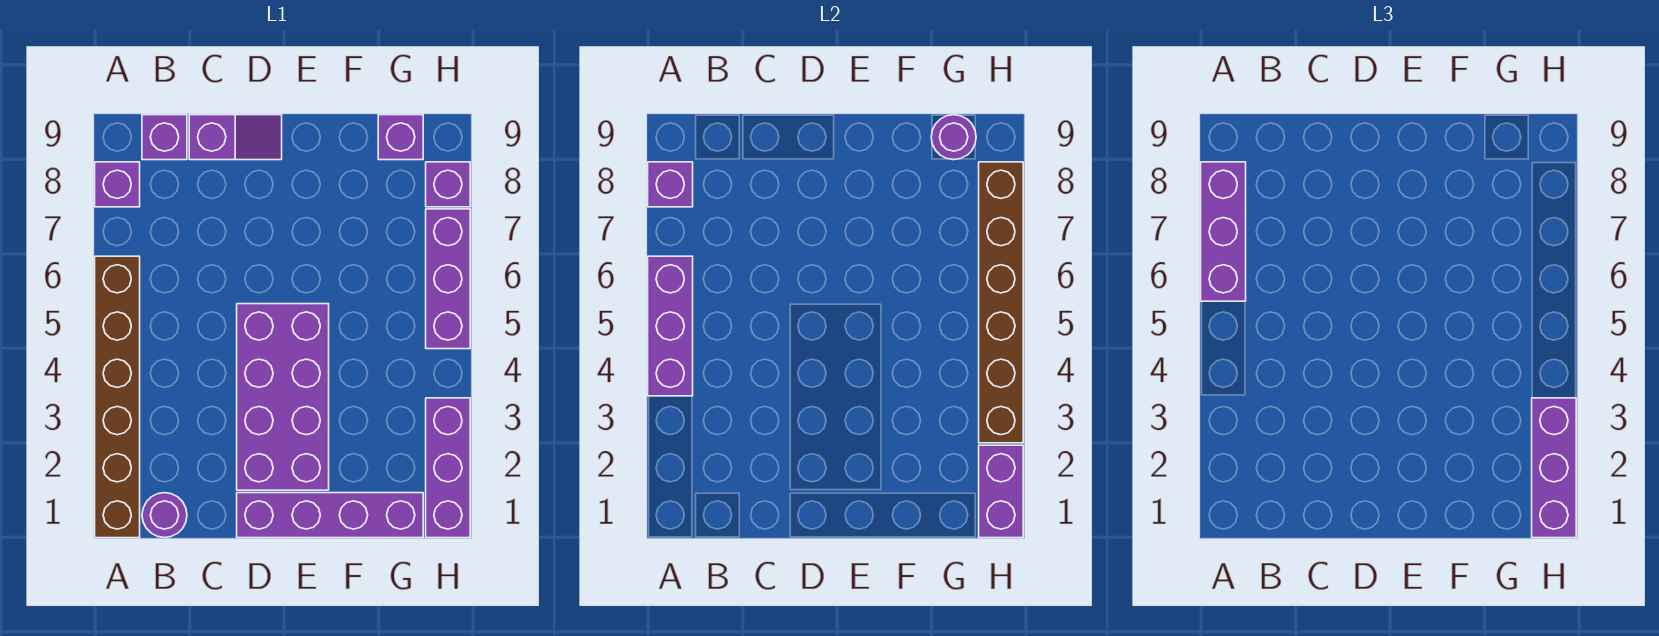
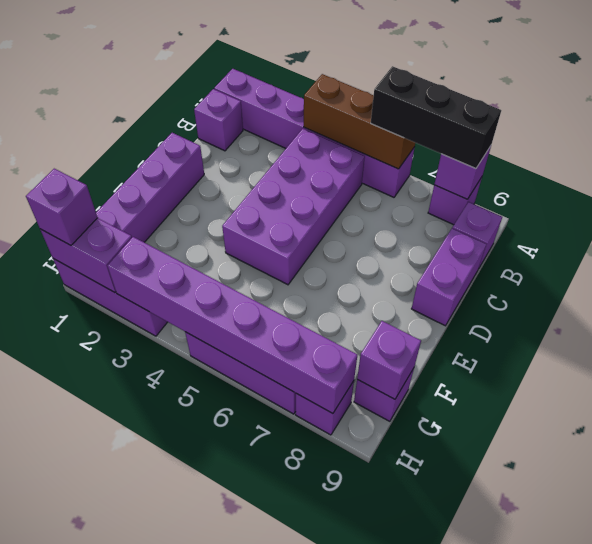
brown 1x6 brick [95,256,140,538] -> purple 1x6 brick [214,69,415,197]
purple 1x3 brick [648,256,693,396] -> brown 1x3 brick [304,74,415,169]
purple 1x3 brick [1201,162,1246,301] -> black 1x3 brick [371,66,501,169]
purple 1x1 round brick [142,493,187,538] -> purple 1x1 brick [194,89,243,151]
purple 1x2 slope [189,115,282,160] -> purple 1x2 brick [412,228,486,326]
purple 2x4 brick [237,304,329,490] -> purple 2x4 brick turned to [222,129,365,285]
purple 1x1 round brick [931,115,976,160] -> purple 1x1 brick [357,321,421,399]
purple 1x3 brick [1532,398,1576,538] -> purple 1x1 brick [26,169,98,245]
brown 1x6 brick [979,162,1023,443] -> purple 1x6 brick [107,237,357,414]

